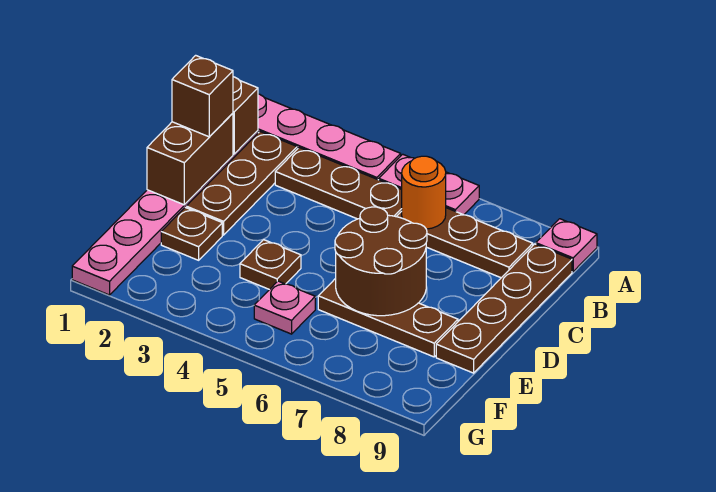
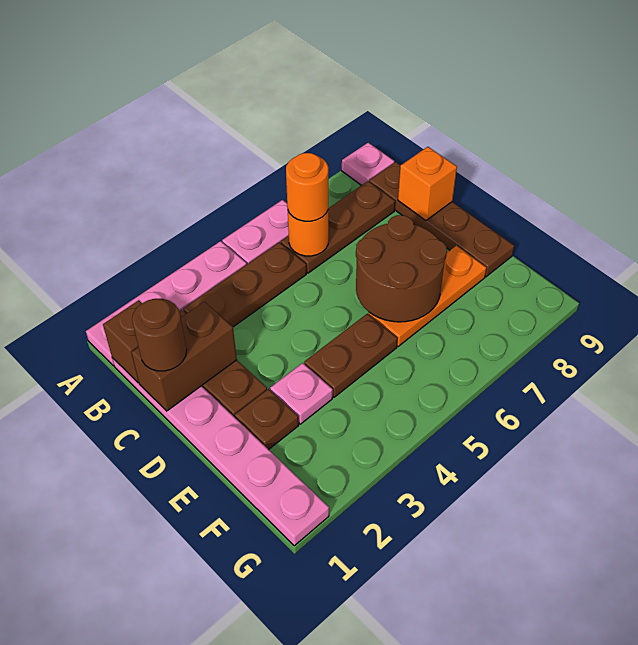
none -> orange 1x1 round brick [286,153,328,221]
brown 1x2 brick [147,113,233,205] -> brown 1x2 brick turned to [132,302,237,411]
brown 1x1 brick [172,55,233,137] -> brown 1x1 round brick [132,299,187,371]
none -> orange 1x1 brick [398,147,457,221]
brown 1x1 plate [240,240,301,290] -> brown 1x2 plate [304,314,397,397]
brown 1x3 plate [318,278,458,357] -> orange 1x3 plate [369,246,486,347]
pink 1x1 plate [254,281,315,334] -> pink 1x1 plate moved to [270,363,333,424]

